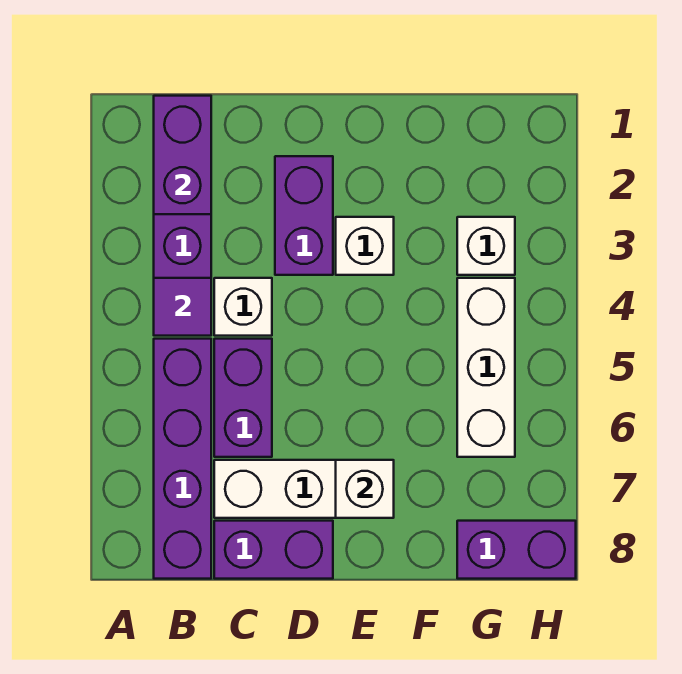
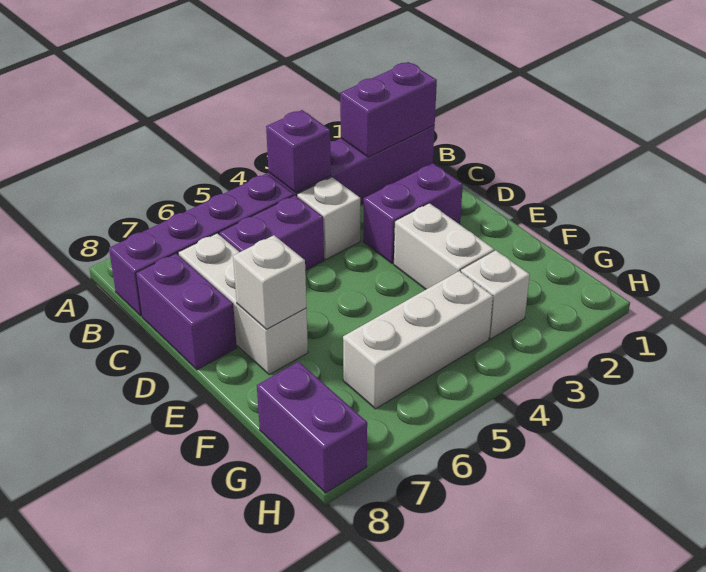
purple 1x1 tile [154,278,211,336] -> purple 1x1 brick [266,110,331,193]
white 1x1 brick [336,217,394,275] -> white 1x2 brick [394,203,494,289]

